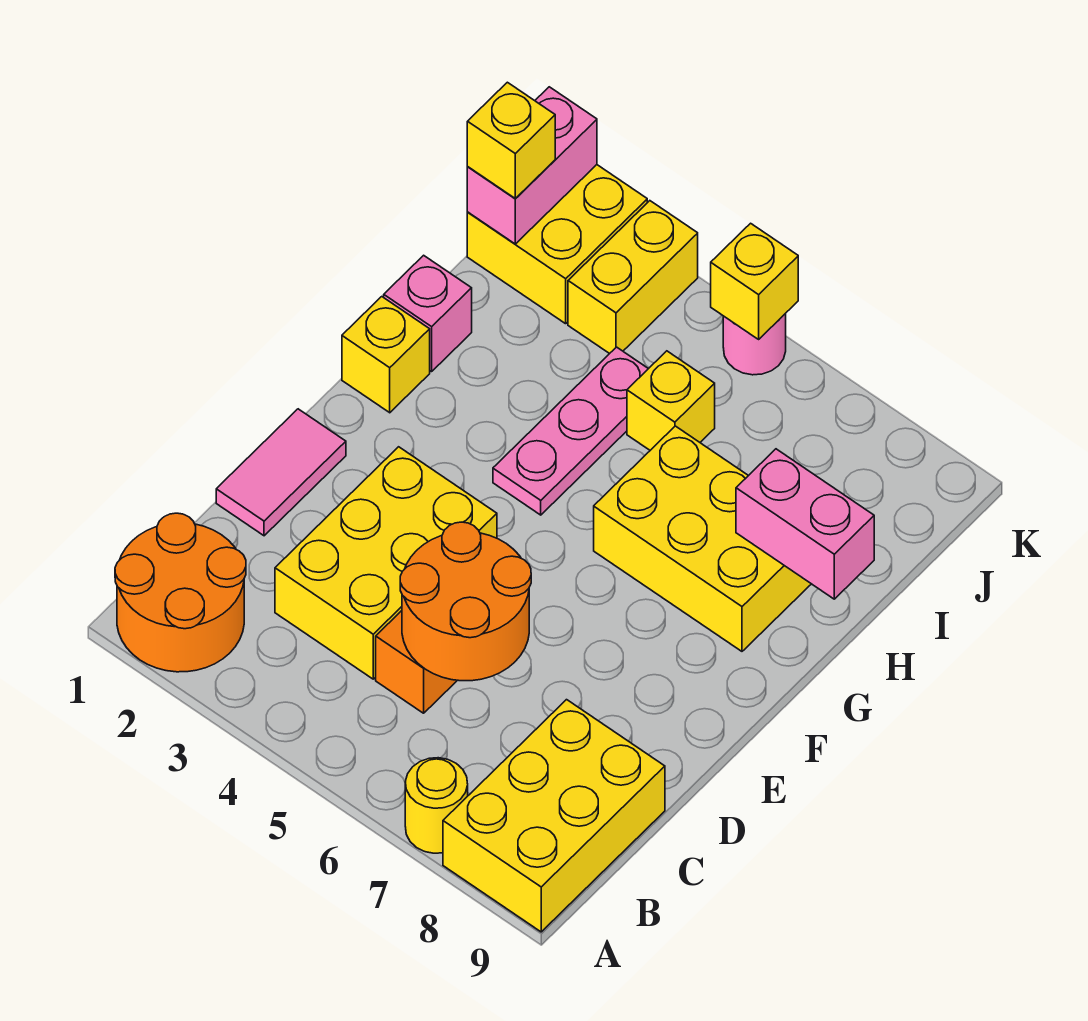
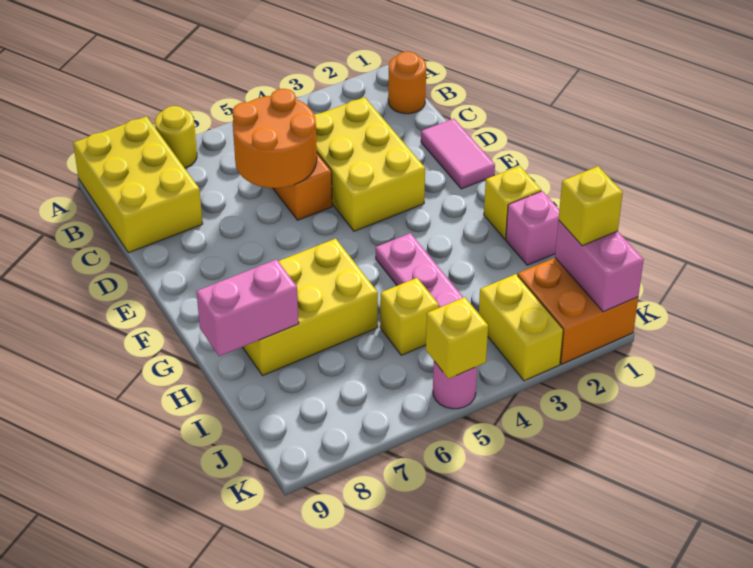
orange 2x2 round brick [115,513,246,672] -> orange 1x1 round brick [388,51,426,114]
yellow 2x2 brick [467,165,647,324] -> orange 2x2 brick [518,258,638,364]

